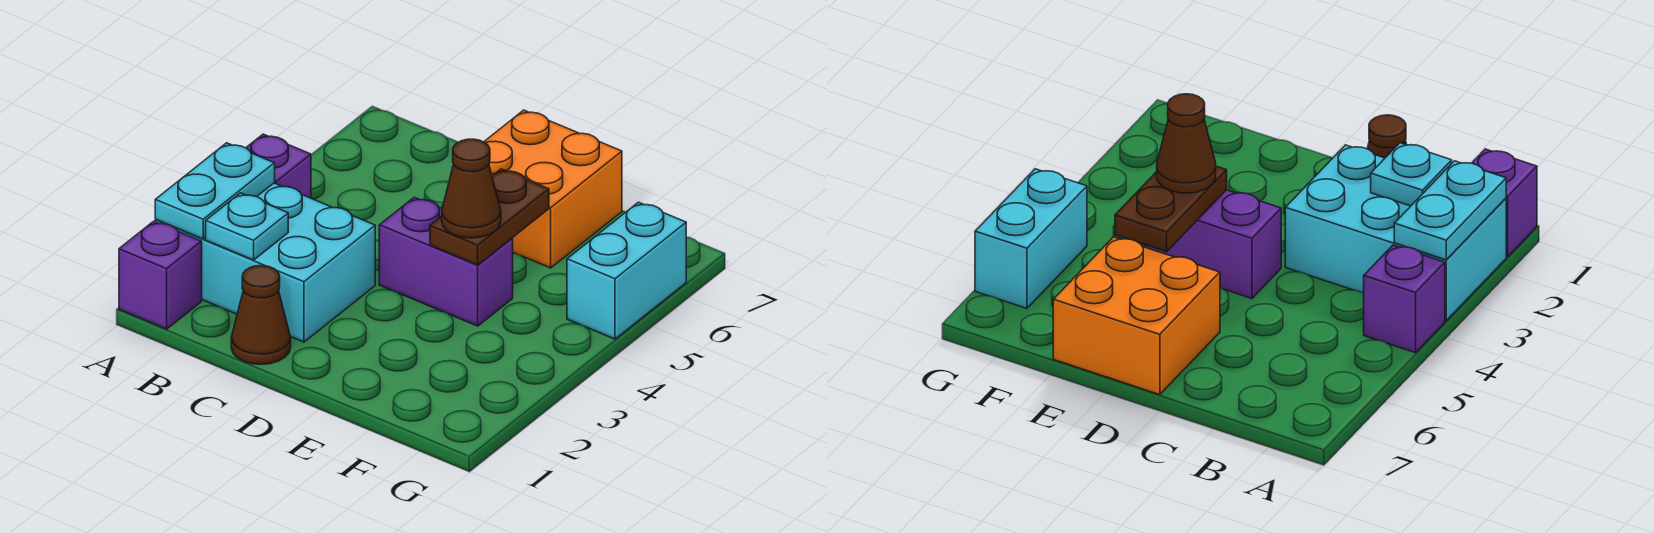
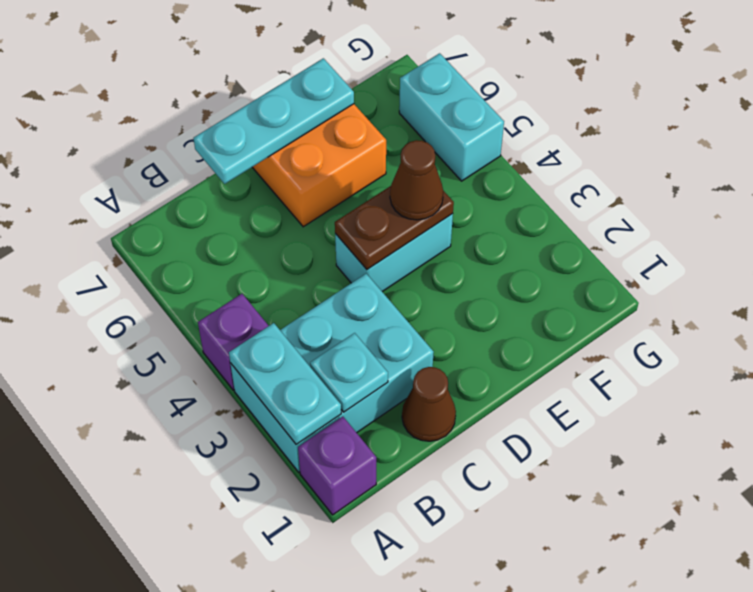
none -> cyan 1x3 plate [193,58,354,184]
purple 1x2 brick [379,197,513,326] -> cyan 1x2 brick [335,214,453,292]
brown 1x2 plate [430,169,549,265] -> brown 1x2 plate turned to [335,186,454,269]

